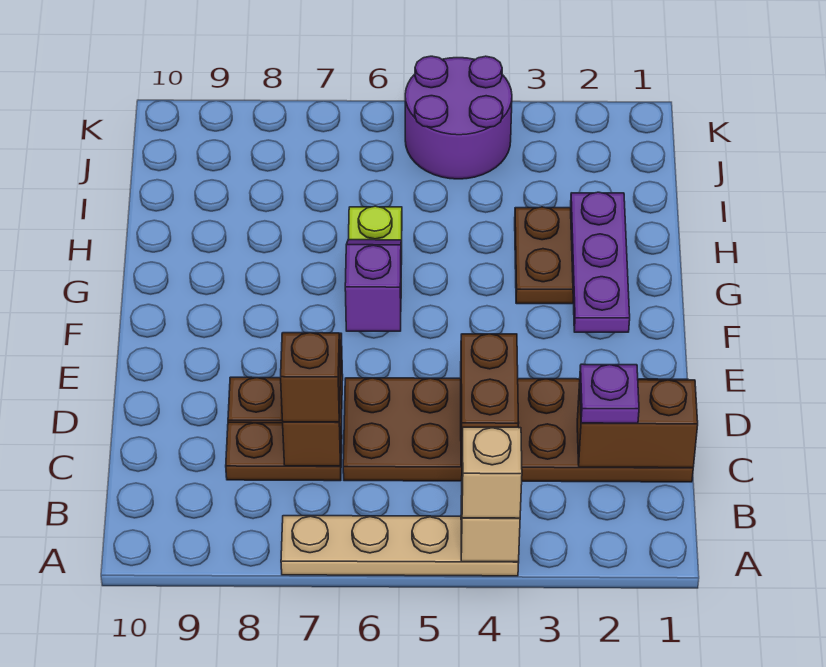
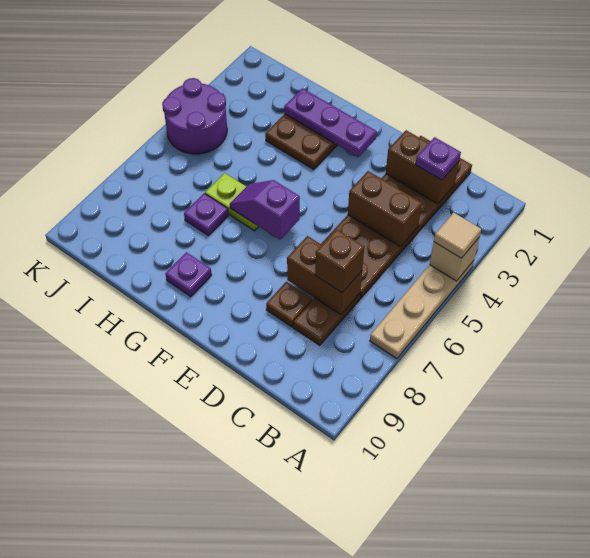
tan 1x1 brick [462,427,522,518] -> tan 1x1 tile [434,212,481,258]
brown 1x2 brick [577,380,698,468] -> brown 1x2 brick turned to [386,130,459,204]
none -> purple 1x1 plate [165,252,212,297]
none -> purple 1x1 plate [184,194,228,236]

